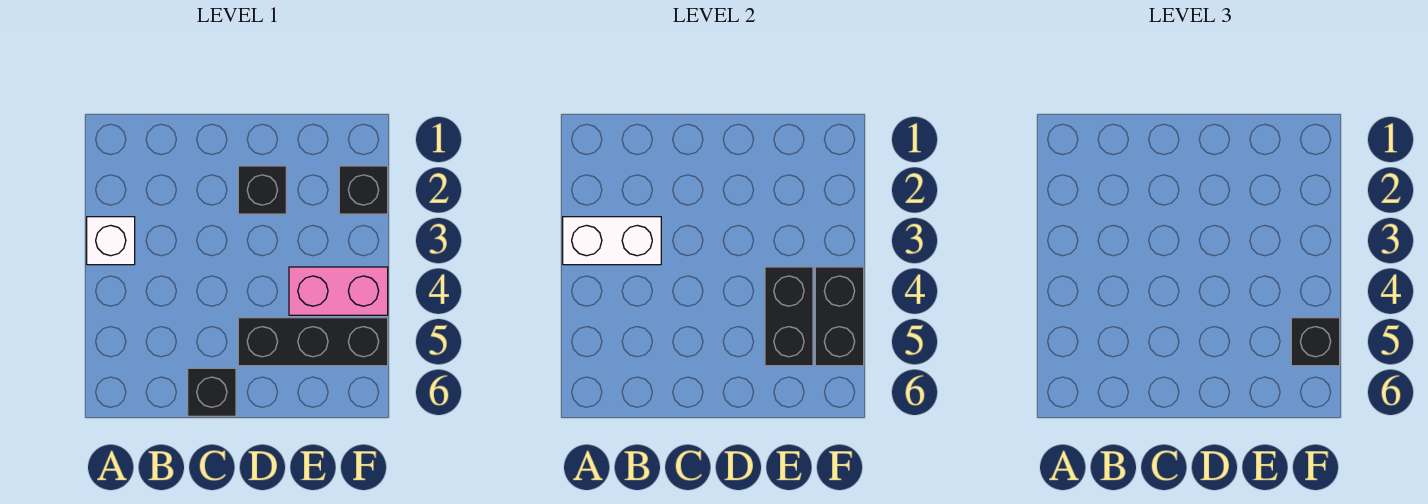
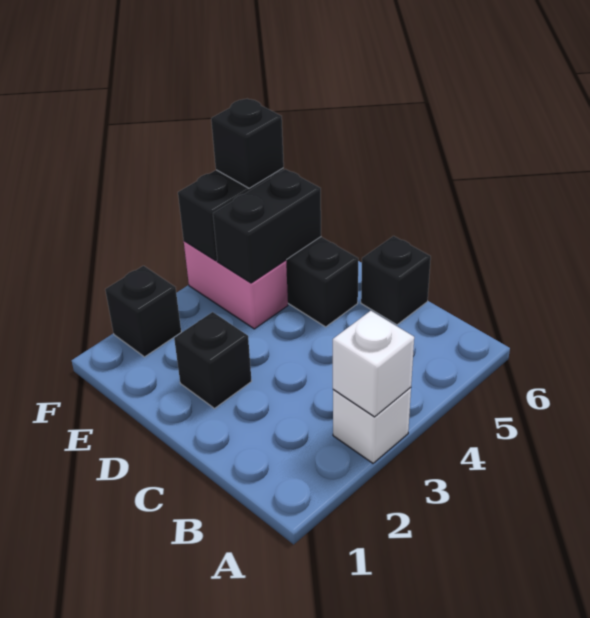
white 1x2 brick [563,217,661,265] -> white 1x1 brick [333,311,414,417]

